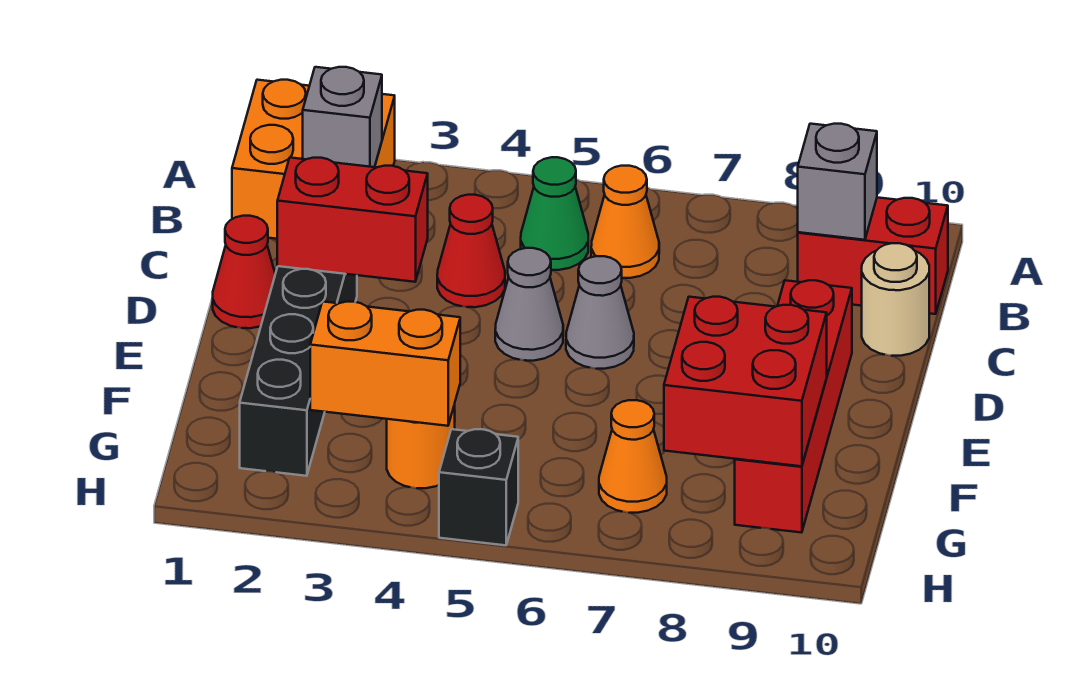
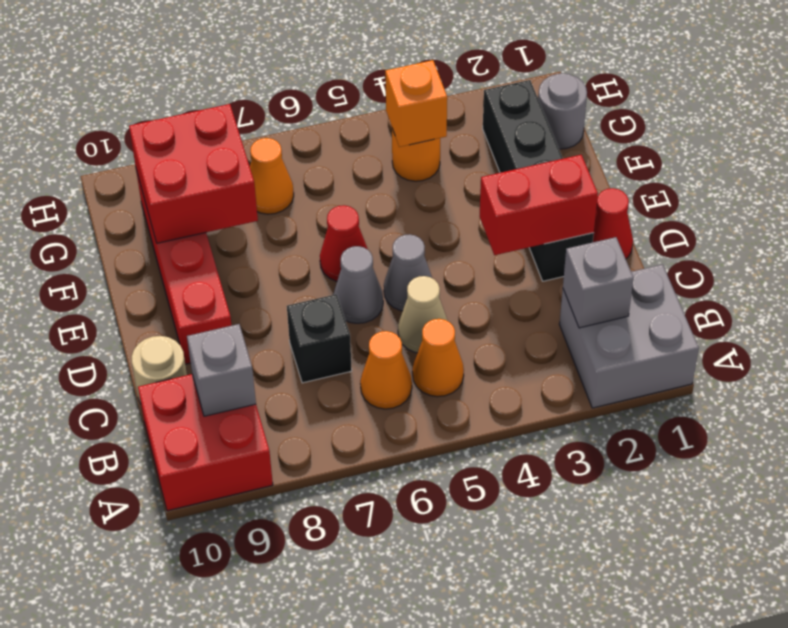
orange 2x2 brick [232,80,395,239] -> grey 2x2 brick [559,264,699,408]
green 1x1 cone [521,157,588,270] -> orange 1x1 cone [412,319,464,397]
red 1x2 brick [798,197,948,314] -> red 2x2 brick [138,374,273,511]
red 1x1 cone [437,195,505,307] -> red 1x1 cone moved to [320,205,368,281]
none -> tan 1x1 cone [398,276,447,353]
none -> grey 1x1 round brick [538,73,587,149]
orange 1x2 brick [310,302,460,426] -> orange 1x1 brick [385,60,447,147]
black 1x1 brick [439,429,518,545] -> black 1x1 brick moved to [287,294,352,383]

